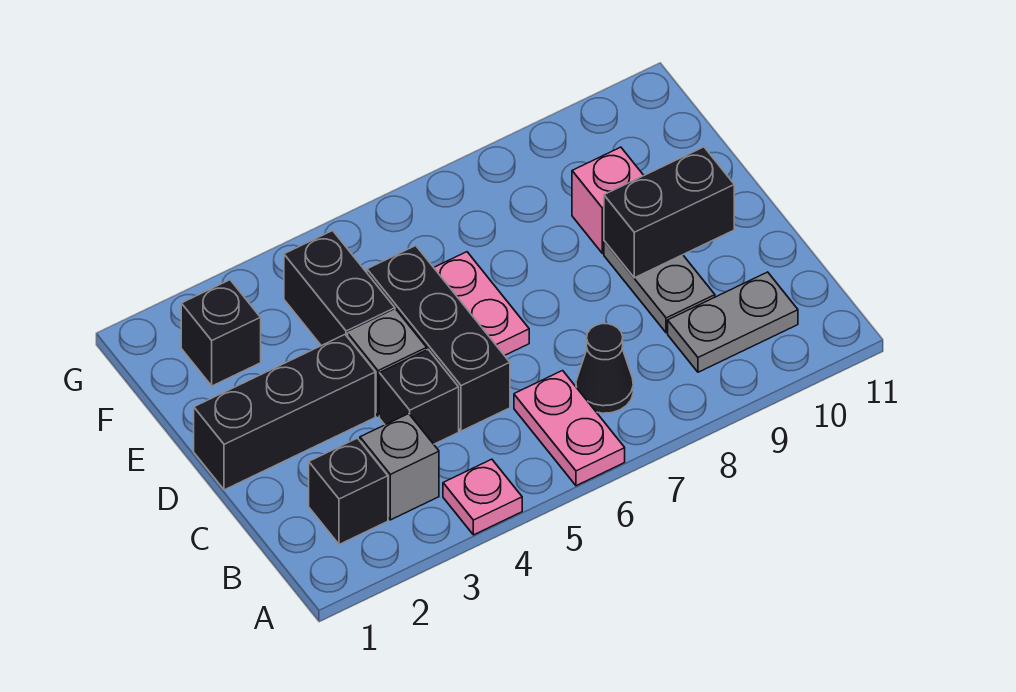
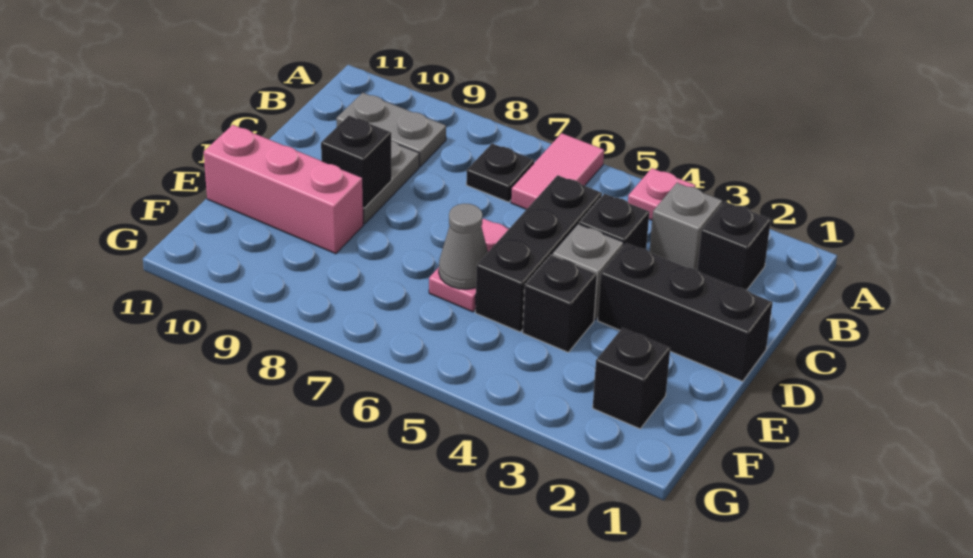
pink 1x2 plate [514,371,625,486] -> pink 1x2 tile [511,133,604,209]
black 1x1 cone [576,324,633,413] -> black 1x1 plate [466,144,534,202]
black 1x2 brick [604,147,734,278] -> black 1x1 brick [321,116,392,208]
black 1x2 brick [284,231,395,346] -> black 1x1 brick [523,255,597,352]
none -> grey 1x1 cone [439,204,488,289]
pink 1x1 brick [572,147,644,254] -> pink 1x3 brick [204,125,363,254]

